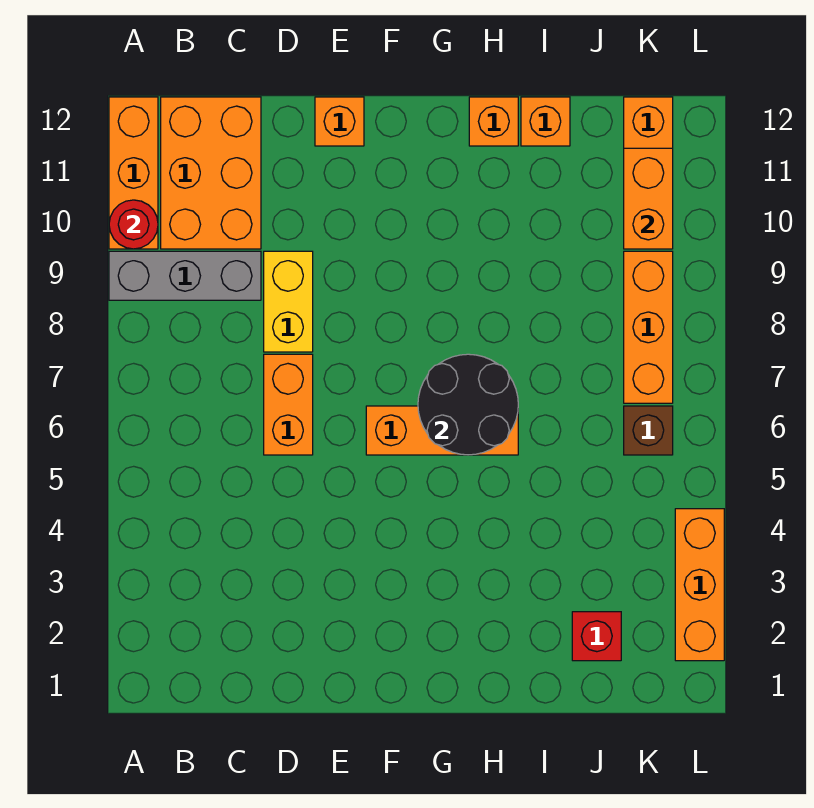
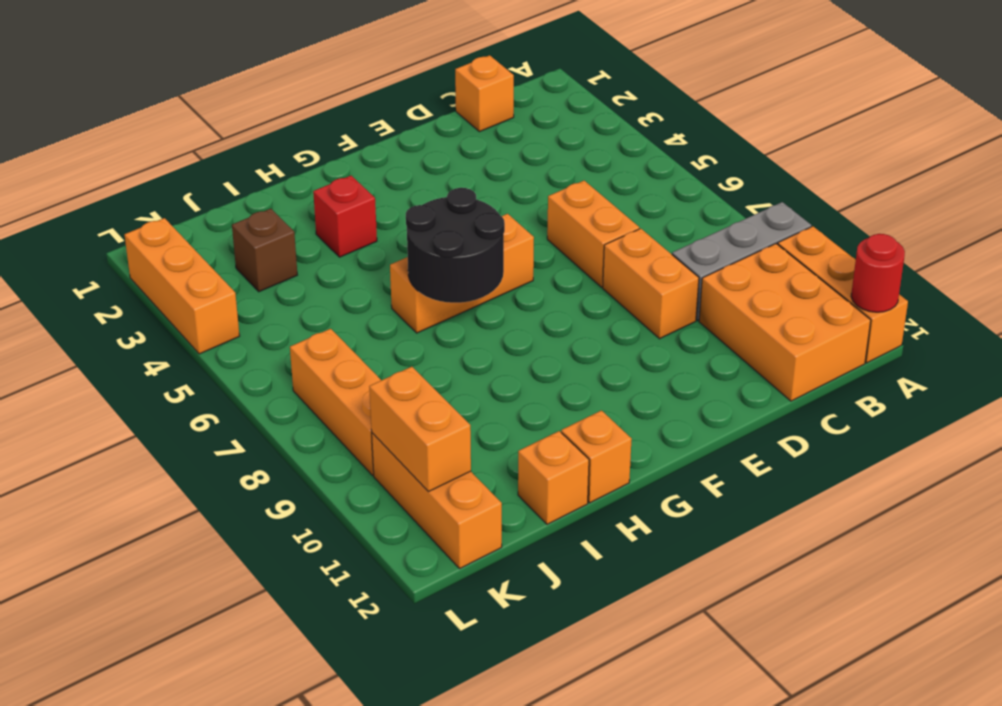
red 1x1 round brick [109,200,158,249] -> red 1x1 round brick moved to [851,234,905,312]
yellow 1x2 brick [264,251,313,352] -> orange 1x2 brick [603,229,699,339]
orange 1x1 brick [315,97,364,146] -> orange 1x1 brick moved to [455,55,514,132]
red 1x1 brick [572,612,621,661] -> red 1x1 brick moved to [313,176,377,257]
brown 1x1 brick [624,406,673,455] -> brown 1x1 brick moved to [232,209,297,292]

